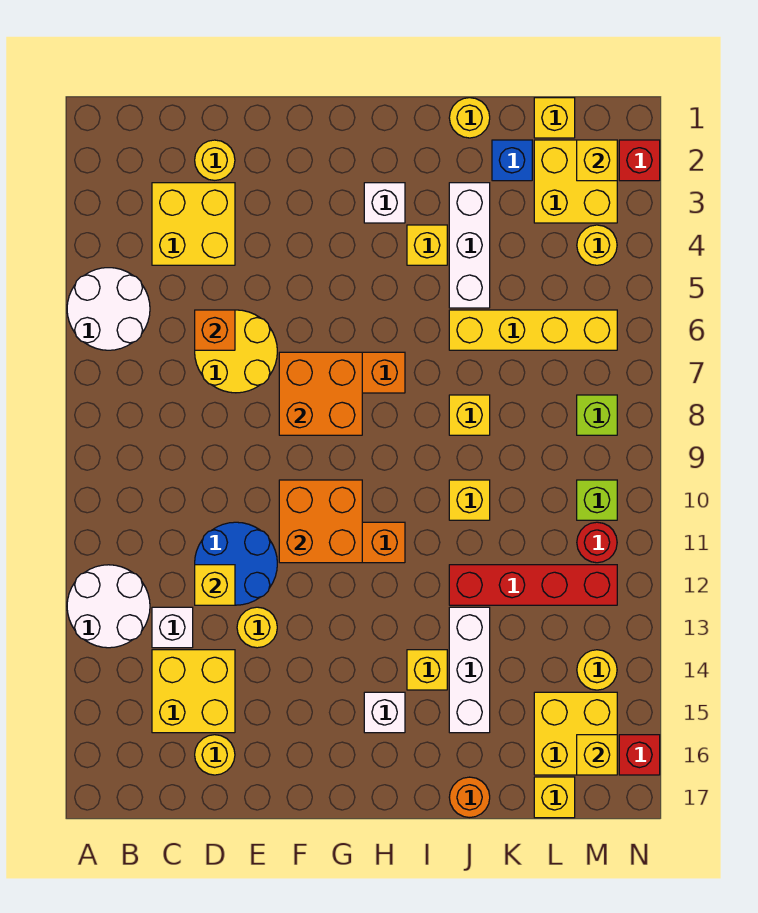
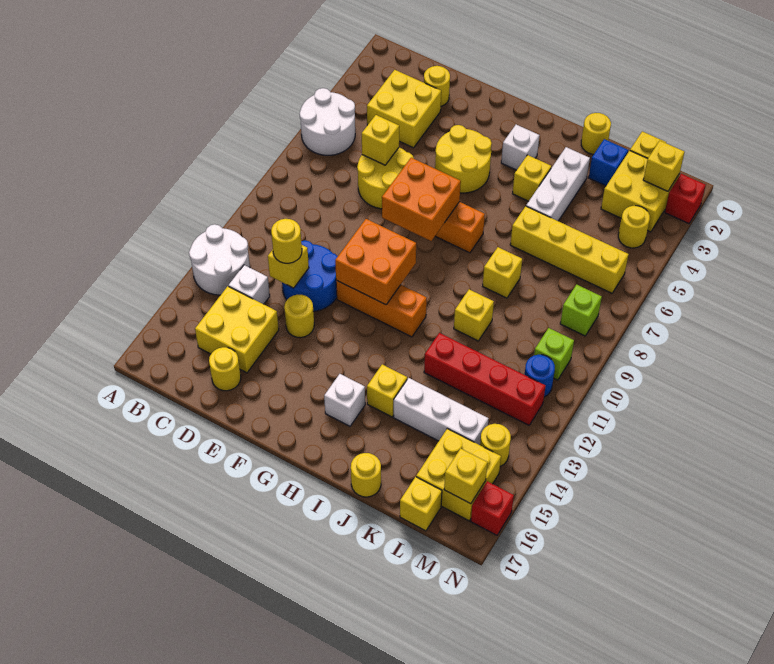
orange 1x1 brick [195,310,235,350] -> yellow 1x1 brick [362,115,399,165]
none -> yellow 1x1 round brick [271,219,302,263]
none -> yellow 2x2 round brick [435,125,492,193]
white 1x3 brick [449,607,490,733] -> white 1x3 brick turned to [394,378,489,445]
orange 1x1 round brick [449,777,490,818] -> yellow 1x1 round brick [351,453,381,497]
red 1x1 round brick [577,522,617,563] -> blue 1x1 round brick [525,355,555,397]

